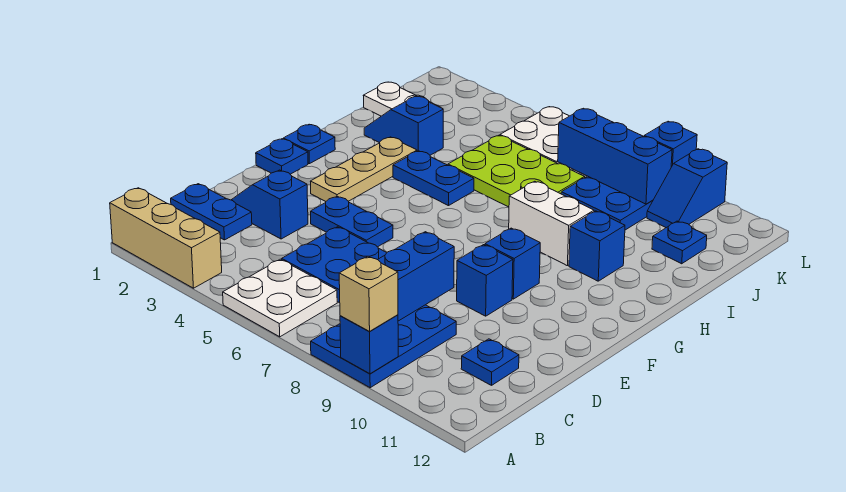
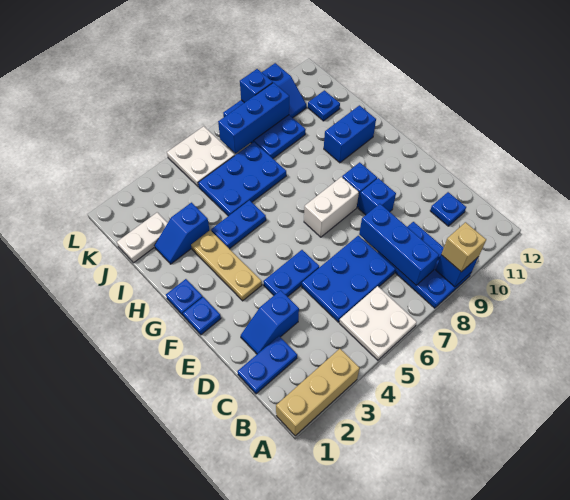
white 1x2 brick [509,181,594,266] -> white 1x2 brick moved to [304,177,359,237]
blue 1x1 brick [569,211,625,281] -> blue 1x2 brick [324,105,376,163]
lime 2x3 plate [448,135,585,207] -> blue 2x3 plate [198,142,286,216]

